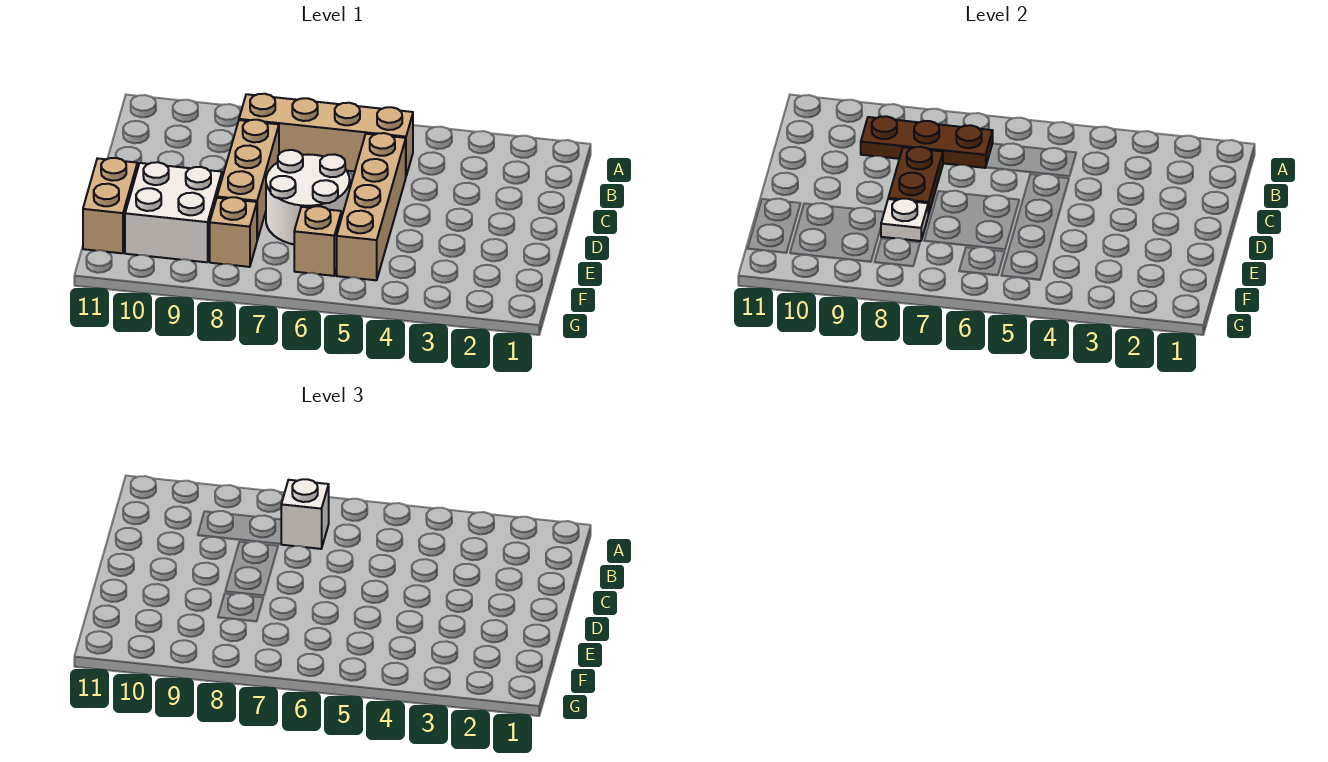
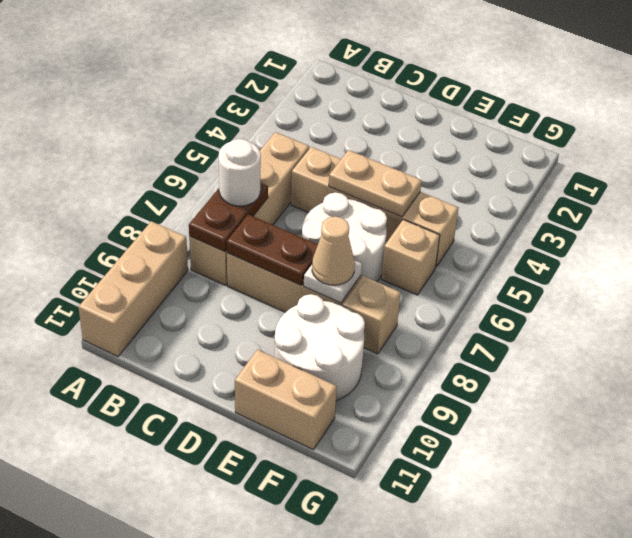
none -> tan 1x3 brick [78,221,188,357]
brown 1x3 plate [861,116,993,168] -> brown 1x2 plate [189,183,268,252]
white 1x1 brick [281,479,329,549] -> white 1x1 round brick [219,139,261,206]
none -> tan 1x2 plate [329,150,422,217]
none -> tan 1x1 cone [312,216,355,285]
white 2x2 brick [125,162,222,262] -> white 2x2 round brick [275,294,365,401]

